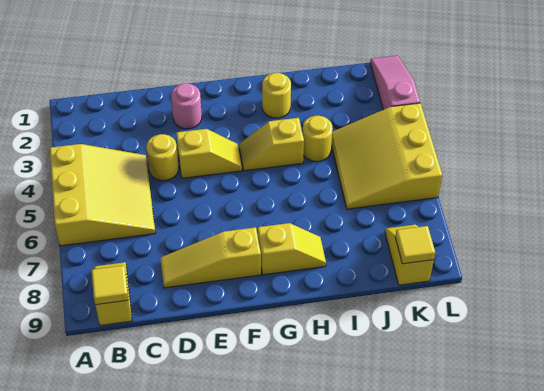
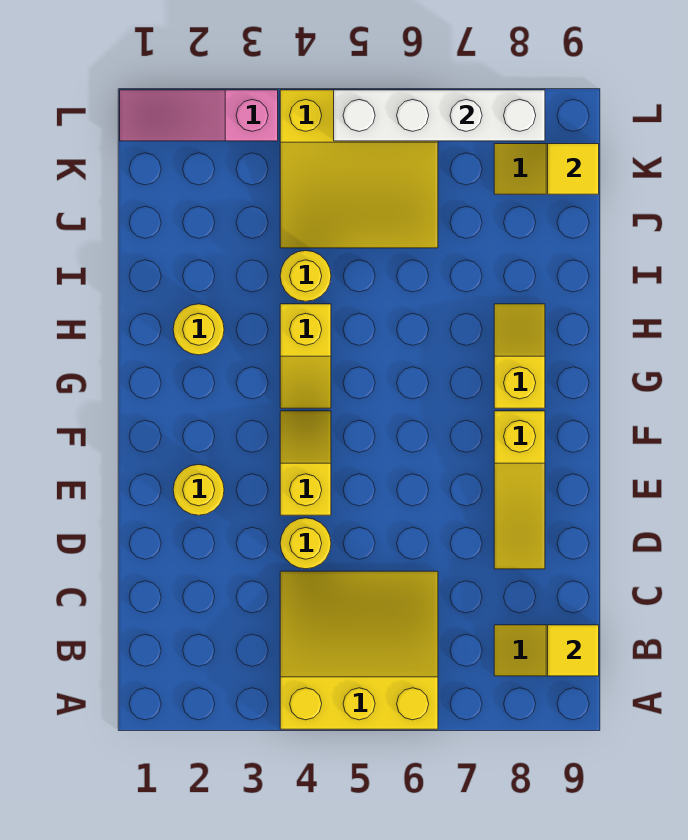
pink 1x1 round brick [171,83,202,129] -> yellow 1x1 round brick [173,464,224,515]
none -> white 1x4 brick [334,90,545,141]

